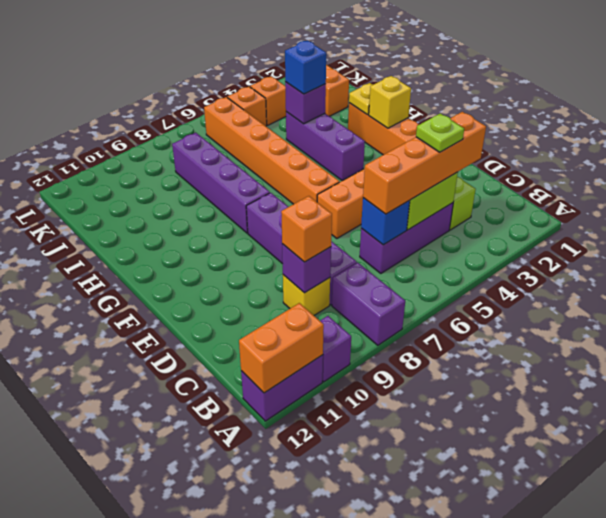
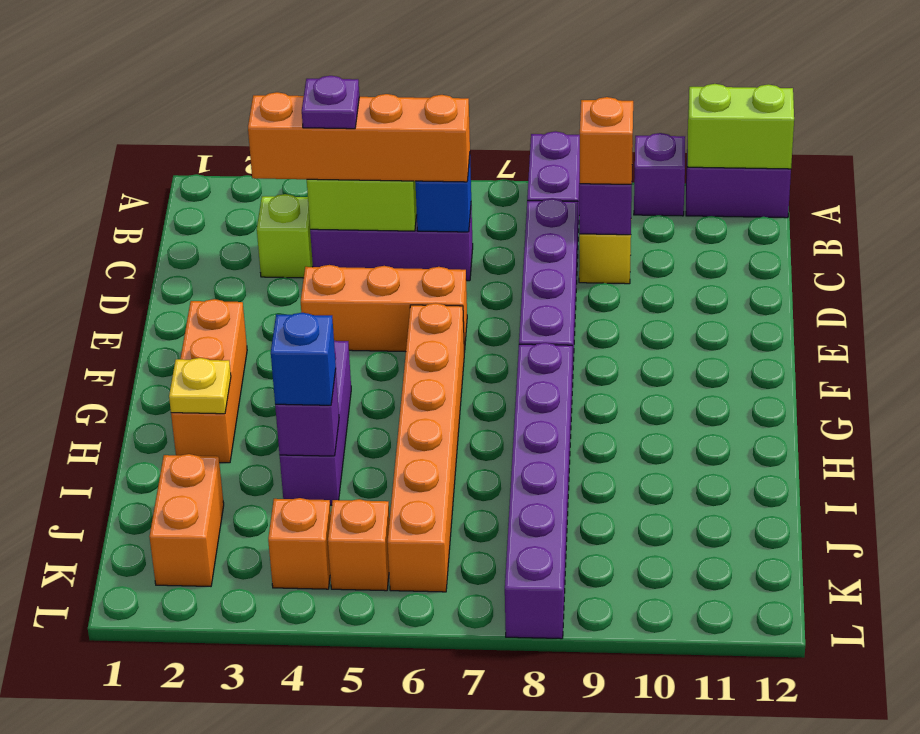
orange 1x2 brick [239,303,324,393] -> lime 1x2 brick [688,84,794,169]
lime 1x1 plate [416,113,464,152] -> purple 1x1 plate [302,76,359,129]
yellow 1x1 brick [369,76,411,128] -> none
purple 1x4 brick [172,133,270,233] -> purple 1x6 brick [505,343,572,639]

